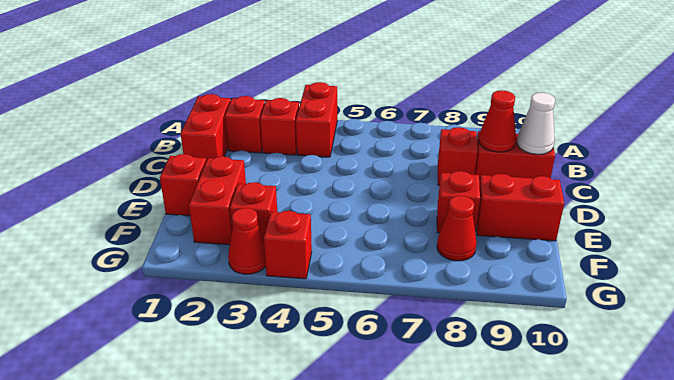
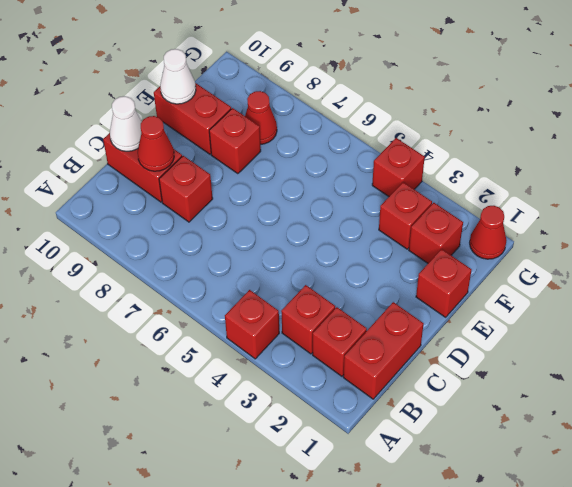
red 1x2 brick [296,82,337,157] -> red 1x1 brick [225,290,279,359]
red 1x2 brick [189,156,246,245] -> red 1x1 brick [409,203,463,263]
none -> white 1x1 cone [160,49,196,104]
red 1x1 cone [228,208,266,274] -> red 1x1 cone moved to [470,206,507,259]

